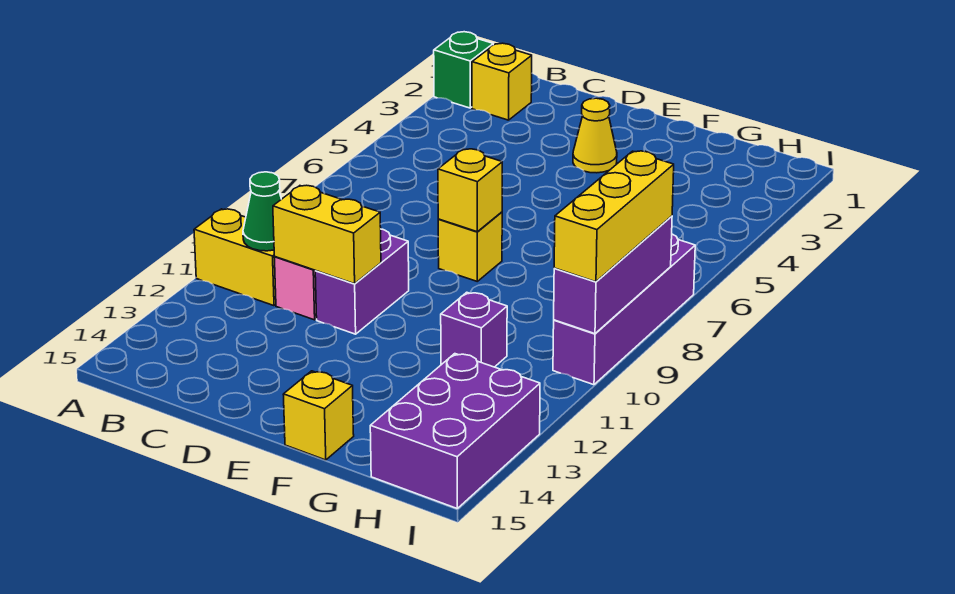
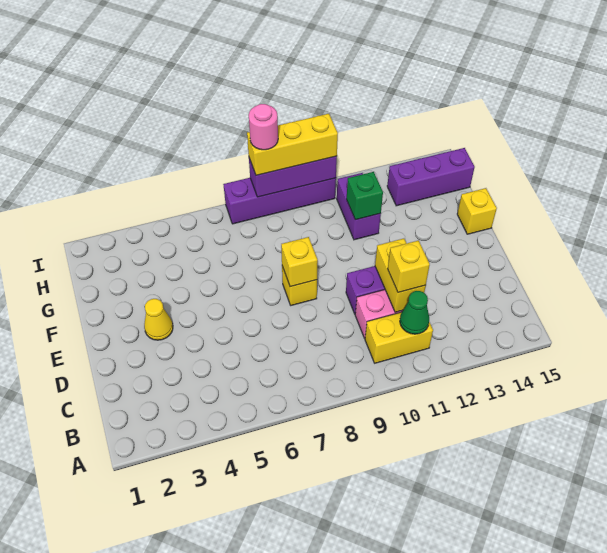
green 1x1 brick [434,32,493,108] -> green 1x1 brick moved to [347,172,383,220]
yellow 1x2 brick [194,209,276,306] -> yellow 1x2 brick turned to [365,312,433,363]
yellow 1x1 brick [472,43,532,120] -> yellow 1x1 brick moved to [388,241,430,293]
purple 1x1 brick [441,292,507,367] -> purple 1x2 brick [337,173,381,240]
purple 2x3 brick [370,354,540,508] -> purple 1x3 brick [387,148,475,206]
none -> pink 1x1 round brick [249,104,278,150]

